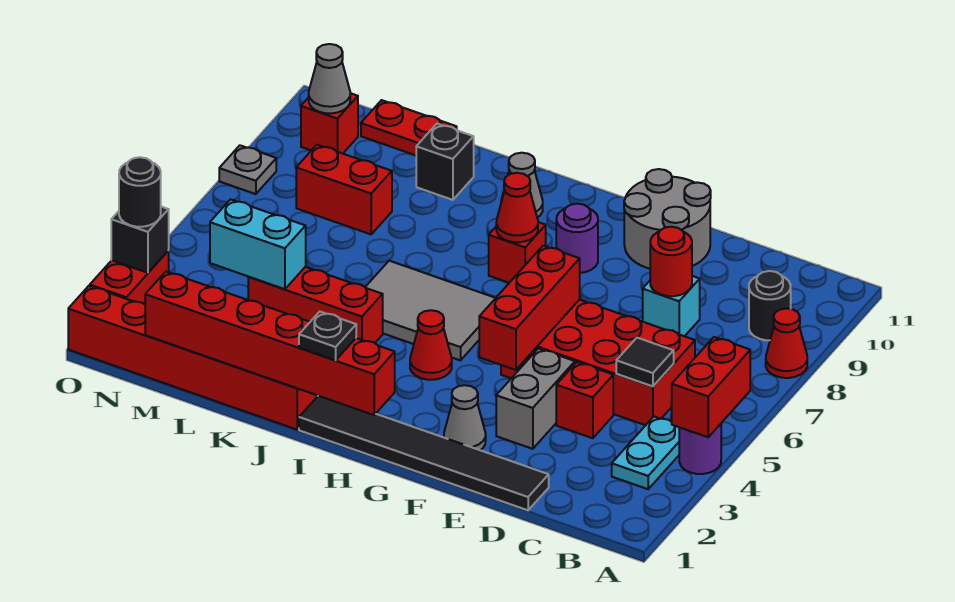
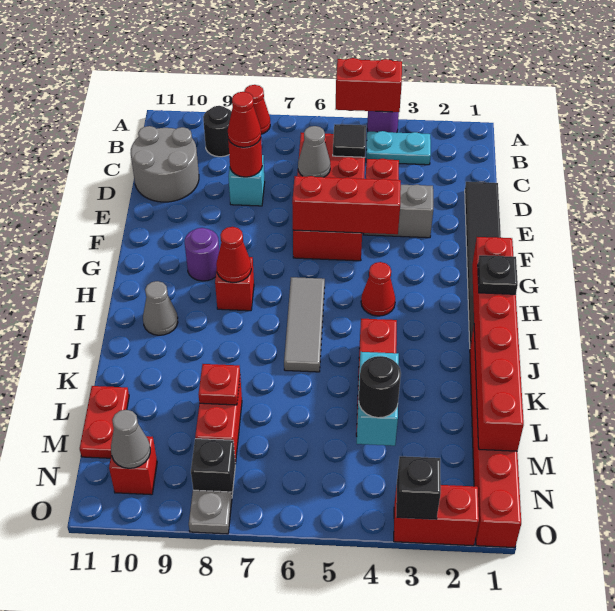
none -> red 1x1 cone [228,92,261,147]
grey 2x2 round brick [624,169,711,269] -> grey 2x2 round brick moved to [131,126,199,202]
grey 1x1 cone [444,385,486,450] -> grey 1x1 cone moved to [298,126,330,177]
grey 2x3 tile [365,261,495,360] -> grey 1x3 tile [284,277,325,372]
black 1x1 brick [416,124,474,200] -> black 1x1 brick moved to [191,439,235,495]
none -> red 1x1 plate [198,364,240,405]
black 1x1 round brick [119,157,161,227] -> black 1x1 round brick moved to [359,356,401,418]

